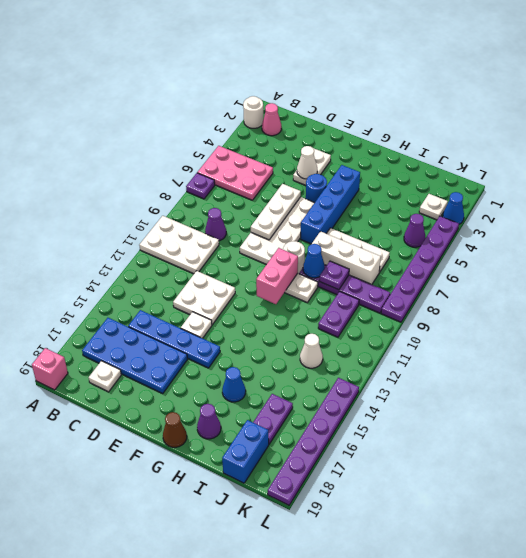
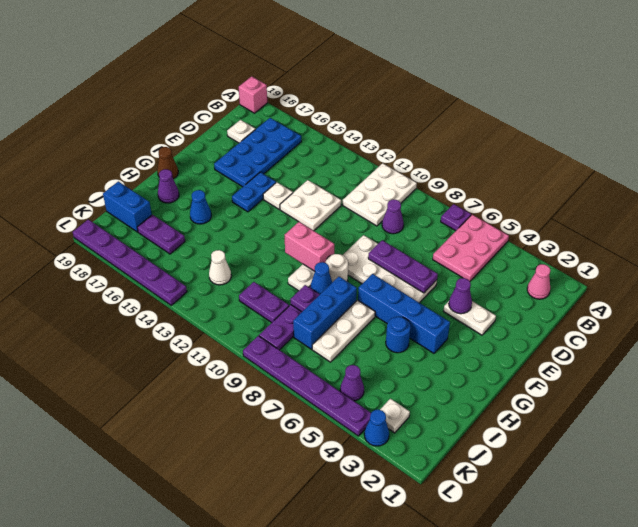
white 1x1 round brick [243,96,263,128] -> none
blue 1x4 plate [128,310,220,368] -> blue 1x2 plate [232,172,276,212]
white 1x1 cone [297,146,317,179] -> purple 1x1 cone [449,278,472,314]
white 1x3 plate [251,184,301,240] -> purple 1x3 plate [368,240,438,293]
blue 1x1 round brick [306,174,327,203] -> blue 1x1 round brick moved to [386,317,411,353]
white 1x3 brick [312,231,381,284] -> blue 1x3 brick [293,277,357,349]

